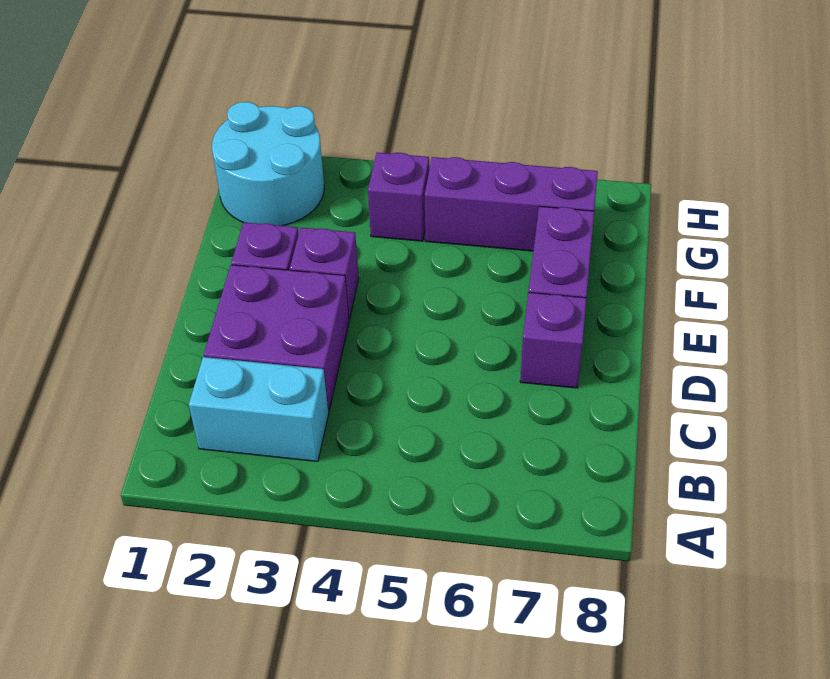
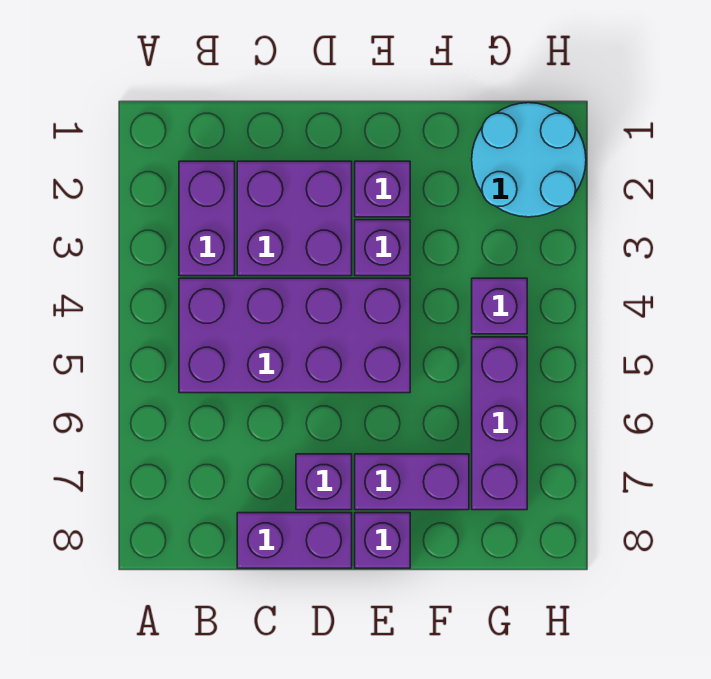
cyan 1x2 brick [189,357,329,462] -> purple 1x2 brick [179,161,235,276]
none -> purple 2x4 brick [179,278,410,393]
none -> purple 1x2 brick [237,513,352,568]
none -> purple 1x1 brick [355,513,410,568]

